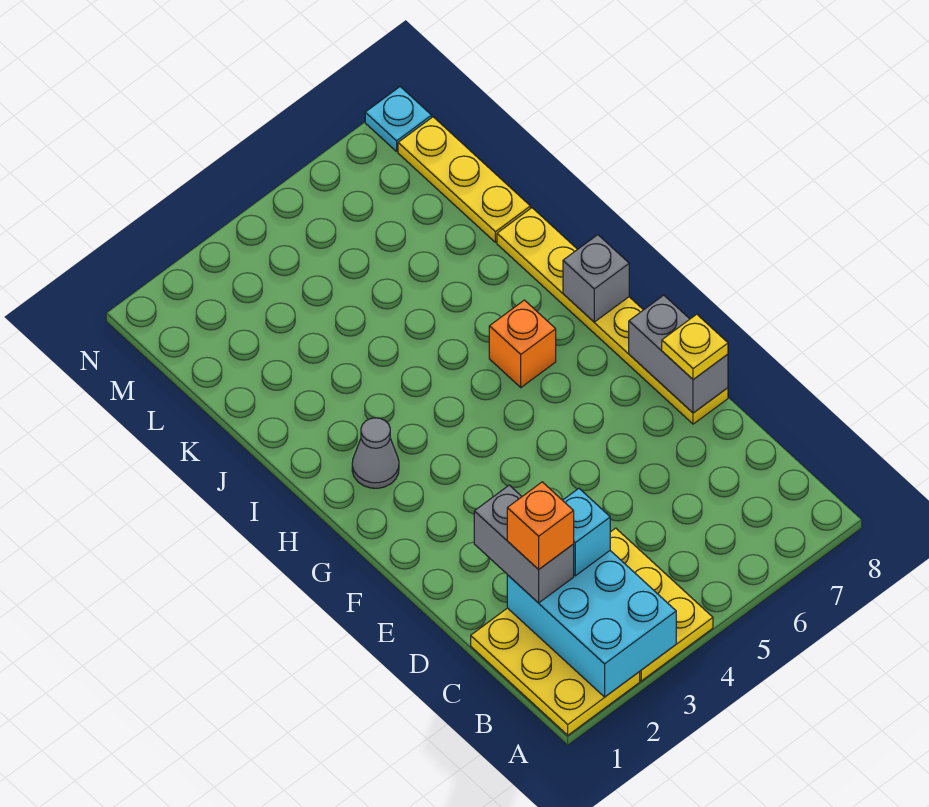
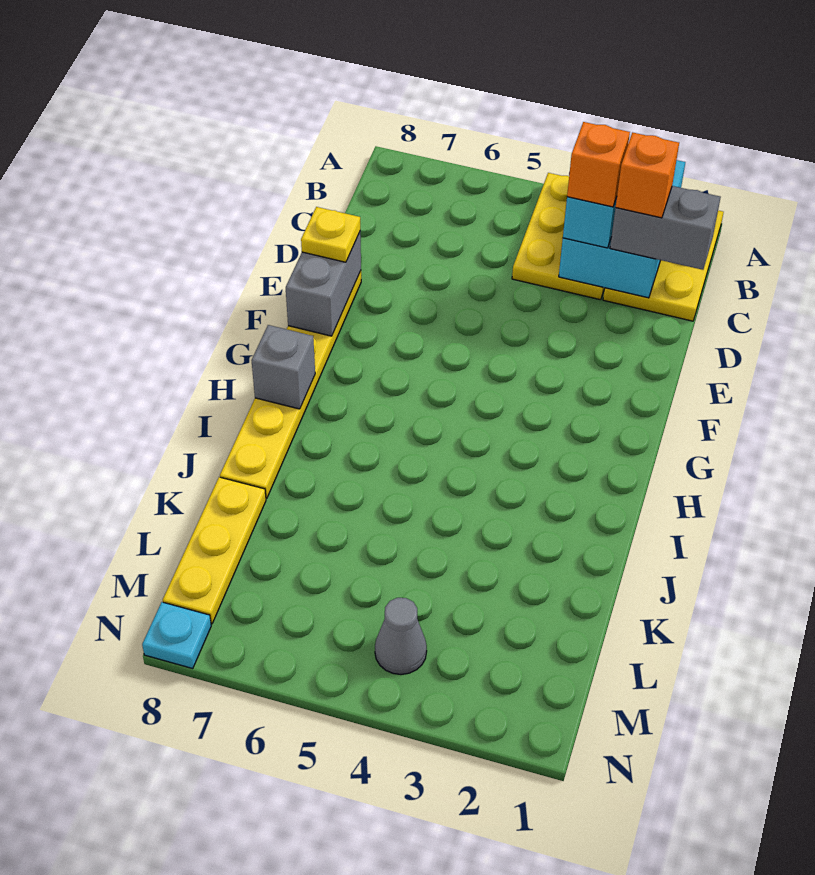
grey 1x2 brick [474,485,574,603] -> grey 1x2 brick turned to [610,186,721,270]
grey 1x1 cone [352,418,399,488] -> grey 1x1 cone moved to [375,598,427,674]
orange 1x1 brick [489,300,556,388] -> orange 1x1 brick moved to [567,122,630,207]

